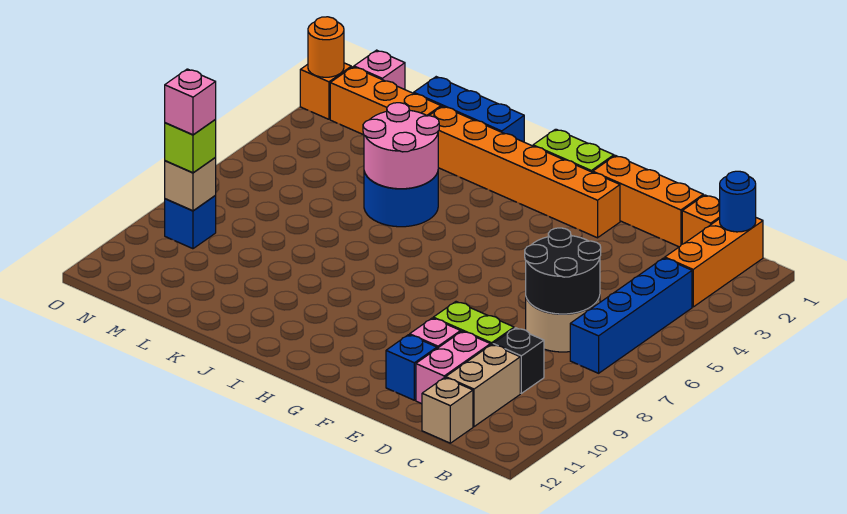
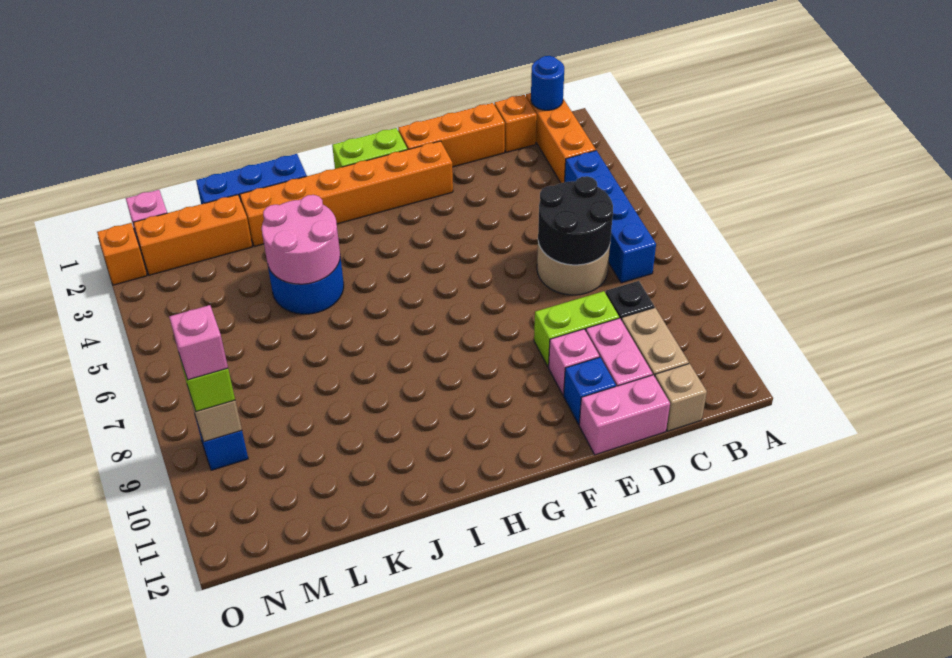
none -> pink 1x2 brick [579,375,670,455]
orange 1x1 round brick [308,17,344,77] -> none

